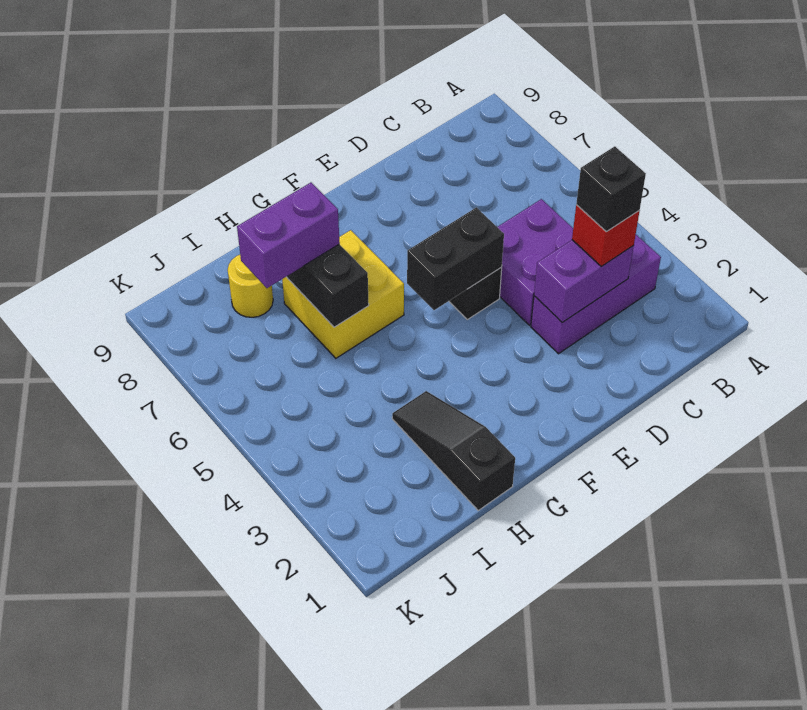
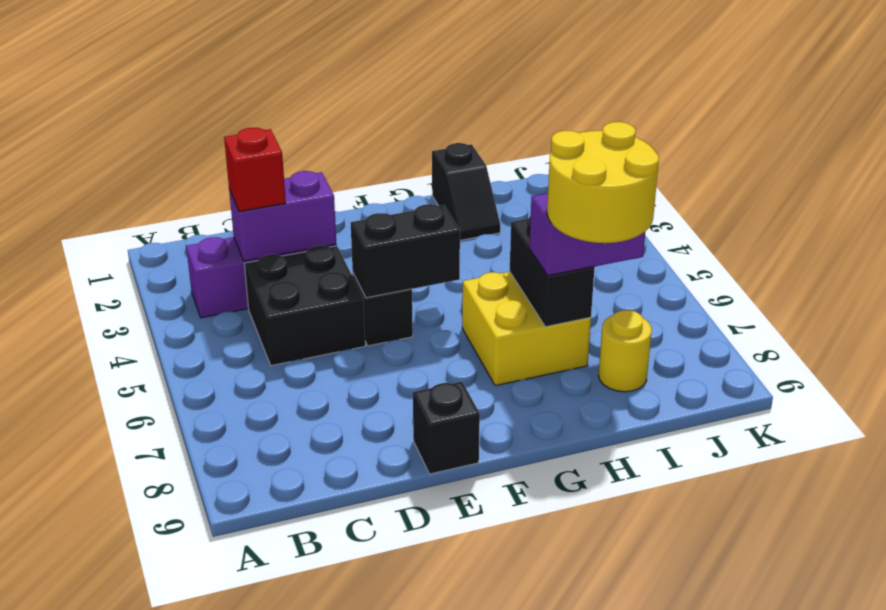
black 1x1 brick [576,146,646,232] -> black 1x1 brick moved to [413,382,480,474]
purple 2x2 brick [498,199,573,325] -> black 2x2 brick [244,246,365,366]
black 1x3 slope [392,391,515,510] -> black 1x2 slope [432,143,500,240]
none -> yellow 2x2 round brick [547,122,659,243]

